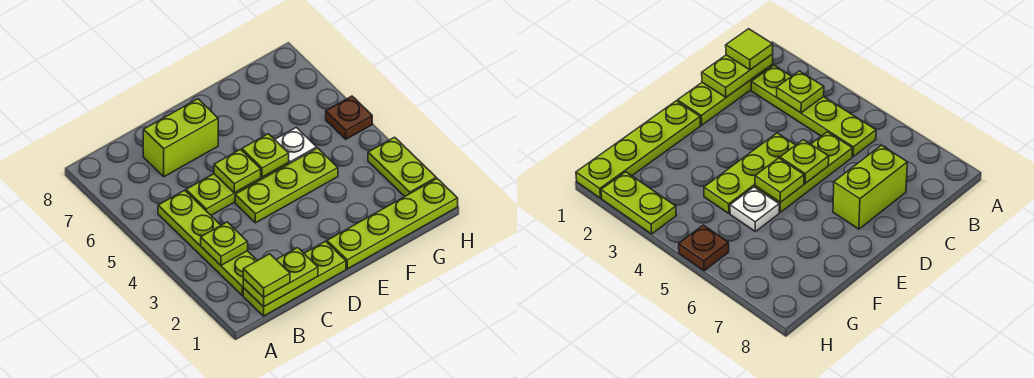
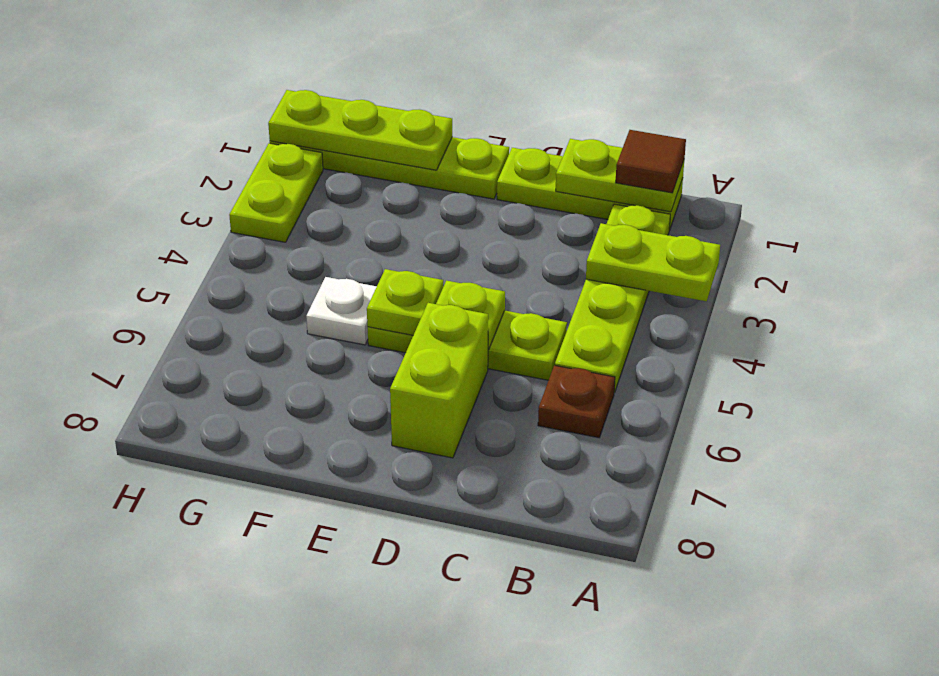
lime 1x1 tile [243,254,290,297] -> brown 1x1 tile [616,130,686,193]
lime 1x1 plate [201,222,248,265] -> lime 1x2 plate [586,223,720,301]
lime 1x2 brick [143,99,218,177] -> lime 1x2 brick turned to [390,303,488,458]
lime 1x3 plate [235,148,338,223] -> lime 1x3 plate moved to [268,90,452,170]
brown 1x1 plate [326,96,372,139] -> brown 1x1 plate moved to [538,365,615,438]

